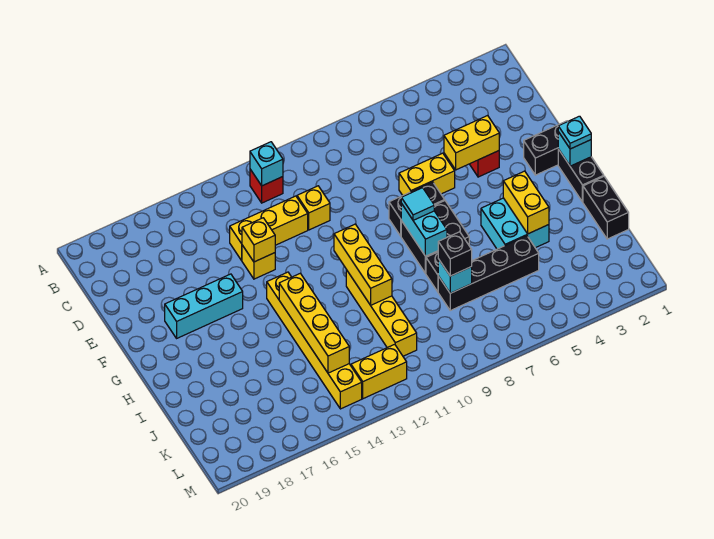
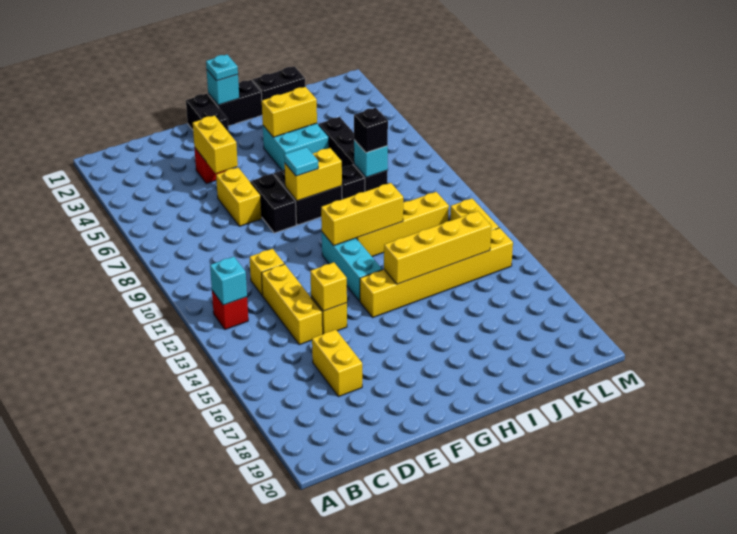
none -> yellow 1x2 brick [312,330,362,397]
cyan 1x3 brick [165,274,243,338] -> cyan 1x3 brick moved to [322,232,382,301]
cyan 1x2 brick [401,203,447,256] -> yellow 1x2 brick [285,148,342,201]

